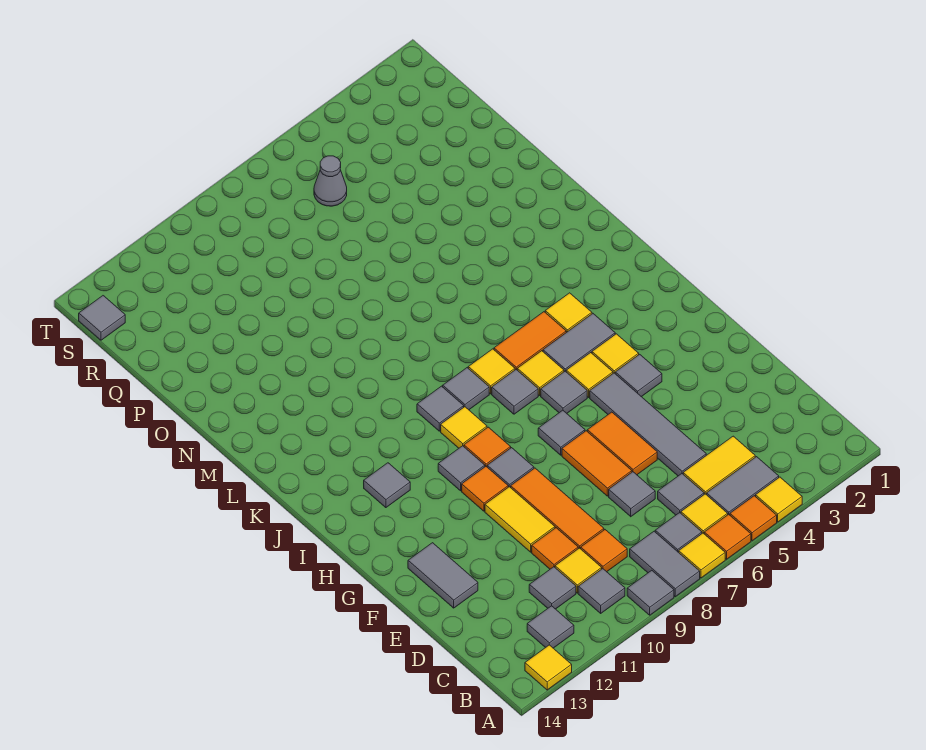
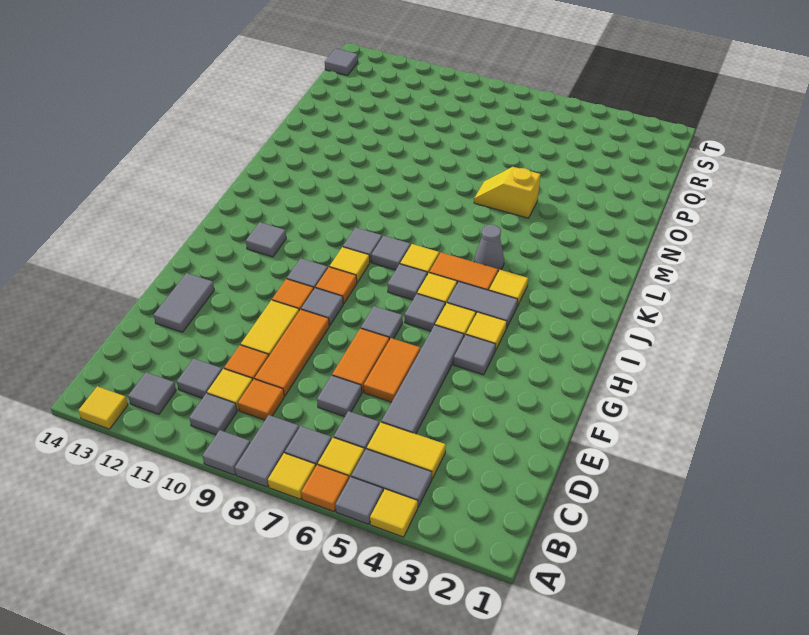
orange 1x1 tile [730,496,777,541] -> grey 1x1 tile [335,477,383,524]
none -> yellow 1x2 slope [474,167,541,218]
grey 1x1 cone [314,156,347,206] -> grey 1x1 cone moved to [474,225,504,271]

